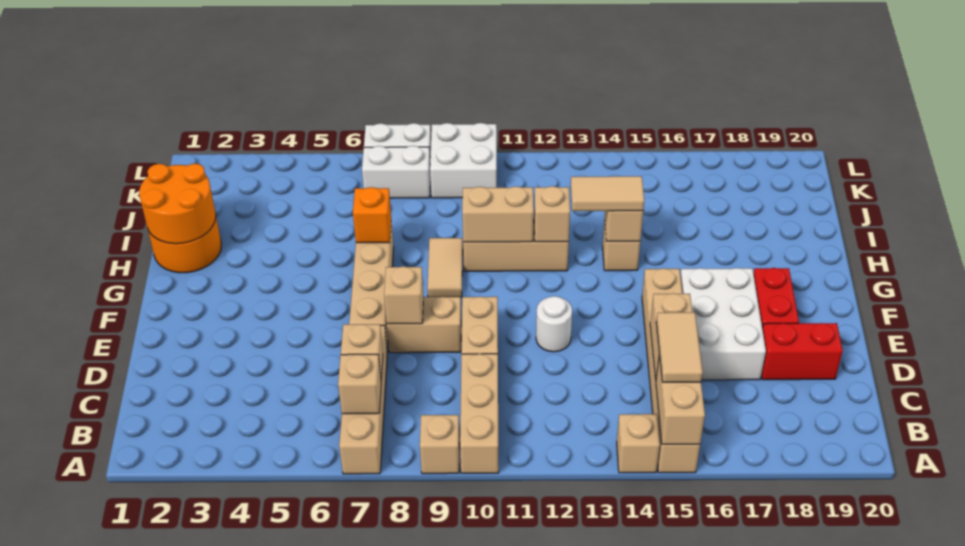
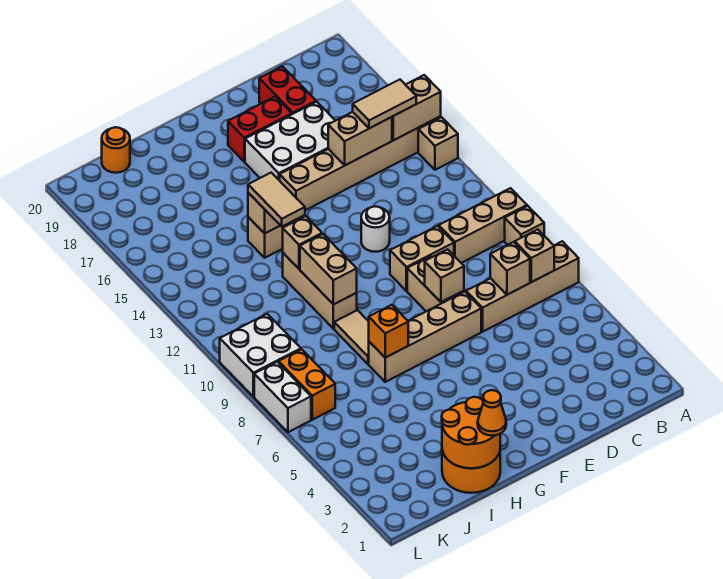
tan 1x2 tile [427,238,463,297] -> tan 1x2 tile turned to [334,310,369,364]
none -> orange 1x1 cone [478,390,506,436]
none -> orange 1x1 round brick [102,127,130,173]
white 1x2 brick [362,146,431,198] -> orange 1x2 brick [279,349,335,420]

